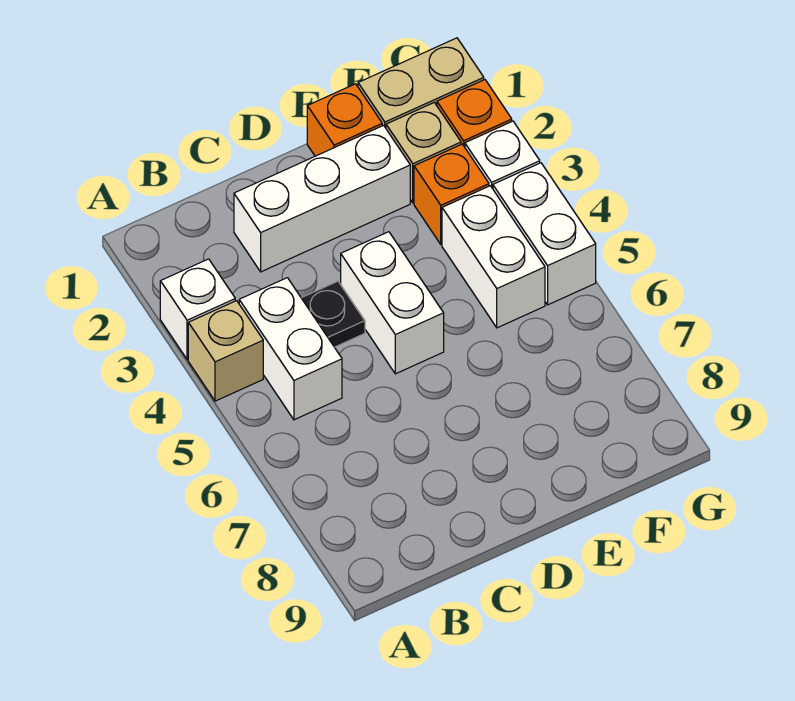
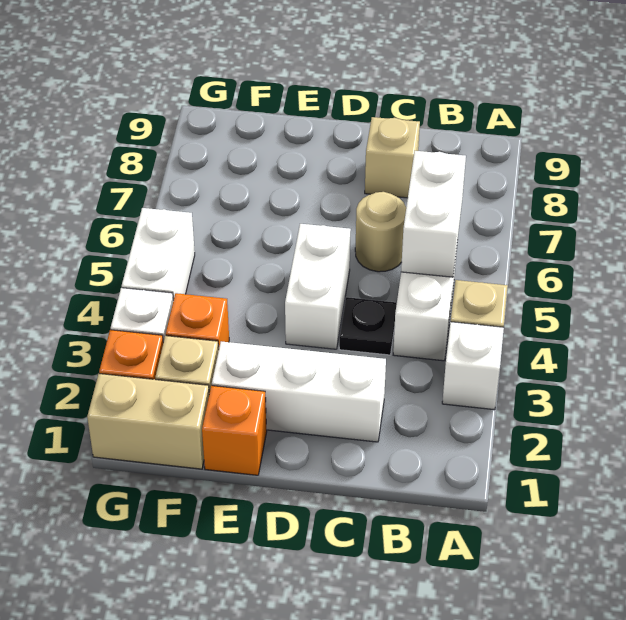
none -> tan 1x1 round brick [355,192,406,272]
none -> tan 1x1 brick [365,117,420,198]
white 1x2 brick [442,186,545,328] -> white 1x2 brick moved to [401,151,466,277]

